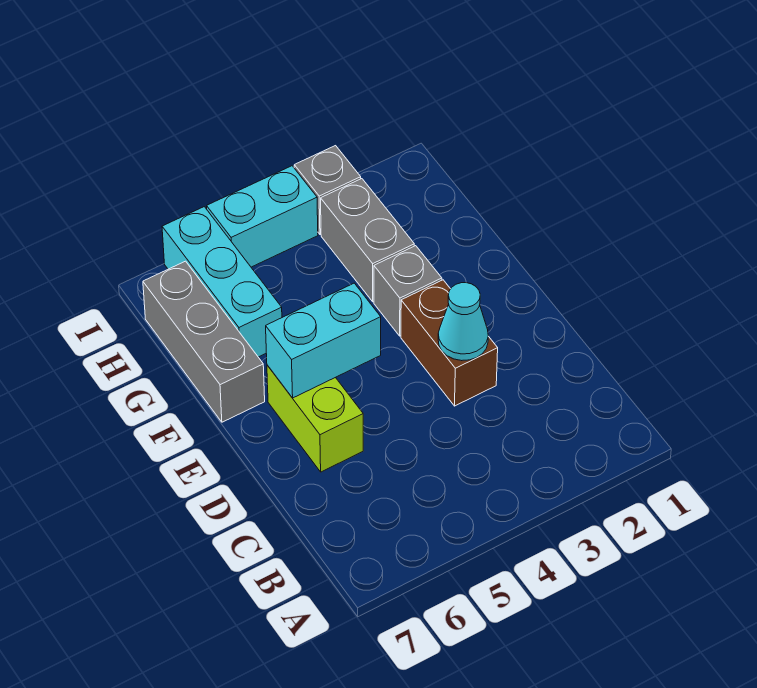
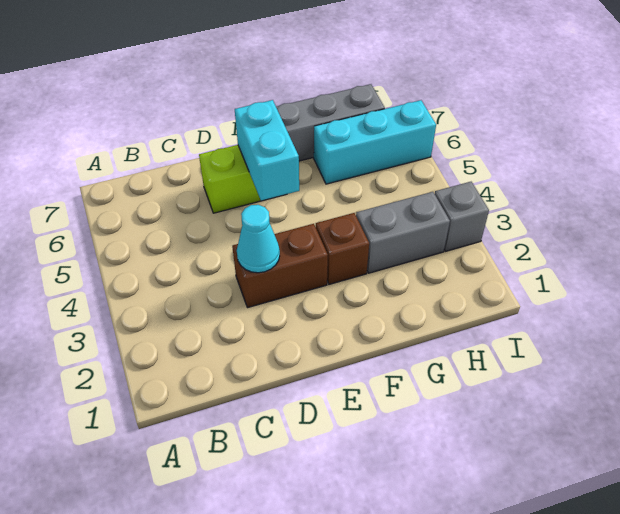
grey 1x1 brick [374,246,442,336] -> brown 1x1 brick [316,213,369,284]
cyan 1x2 brick [207,166,318,267] -> none

